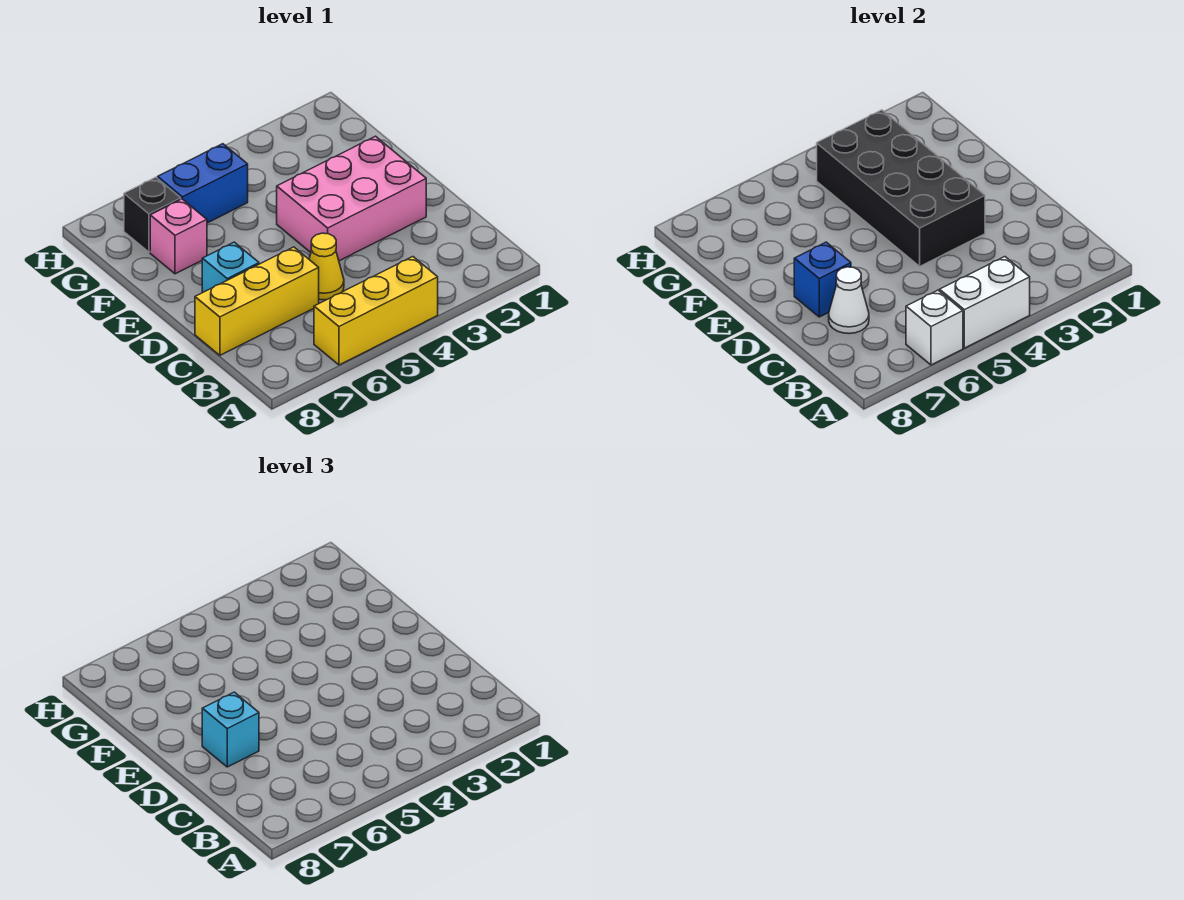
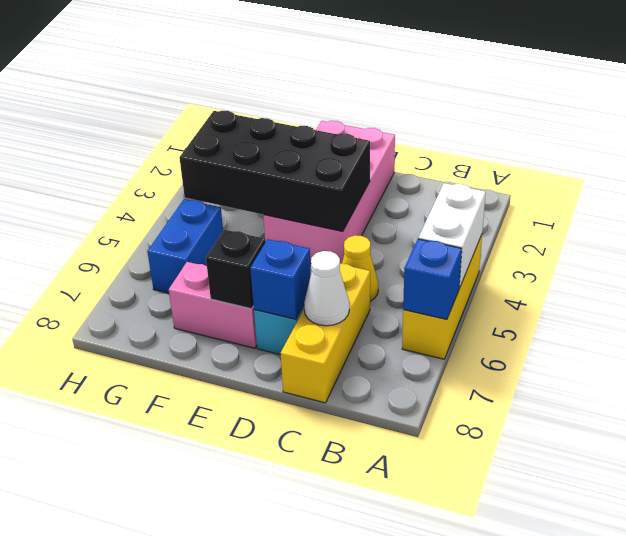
white 1x1 brick [906,290,963,365] -> blue 1x1 brick [403,239,462,319]
pink 2x3 brick [277,136,426,261] -> pink 2x4 brick [263,121,395,264]
cyan 1x1 brick [202,692,259,767] -> none
pink 1x1 brick [150,199,207,274] -> pink 1x2 brick [169,262,257,348]
black 1x1 brick [124,177,181,252] -> black 1x1 brick moved to [206,230,266,309]

